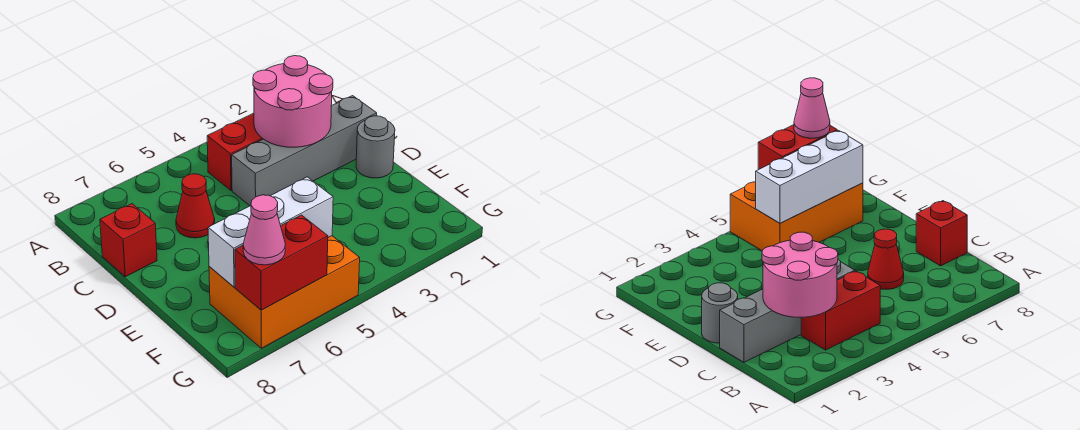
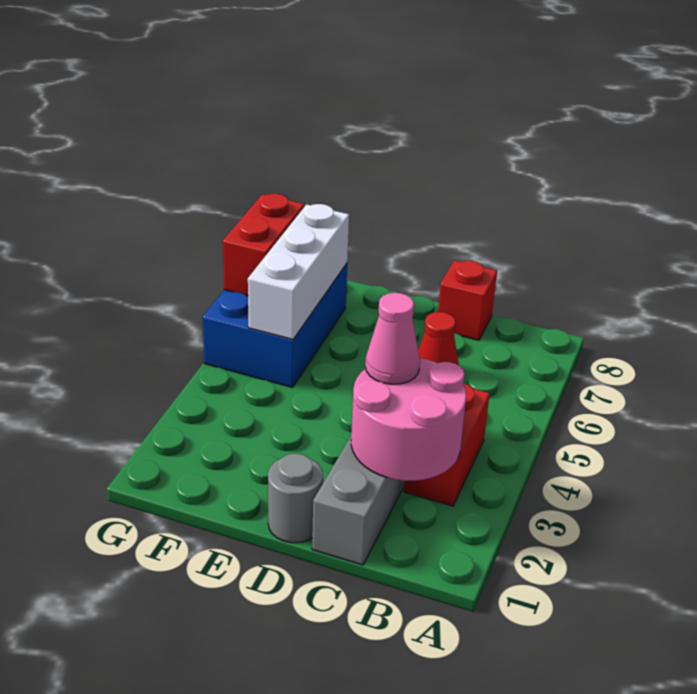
orange 2x3 brick [209,236,360,348] -> blue 2x3 brick [203,264,347,387]
pink 1x1 cone [243,195,285,265] -> pink 1x1 cone moved to [365,293,420,384]

